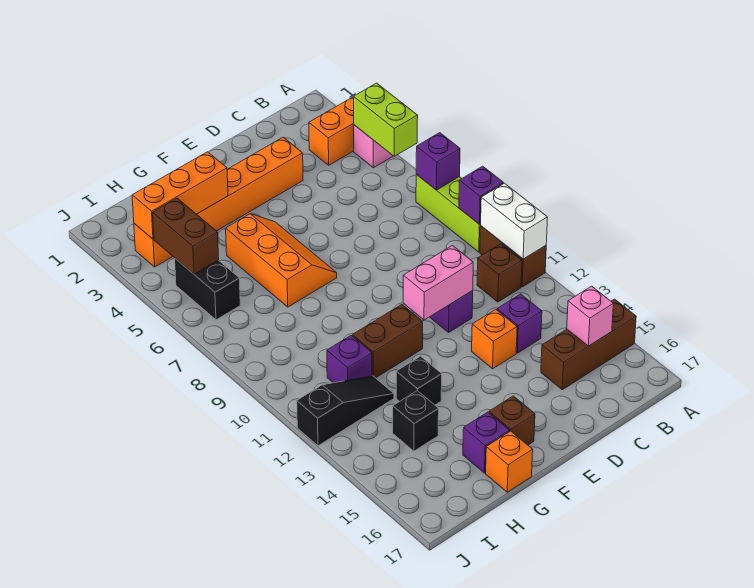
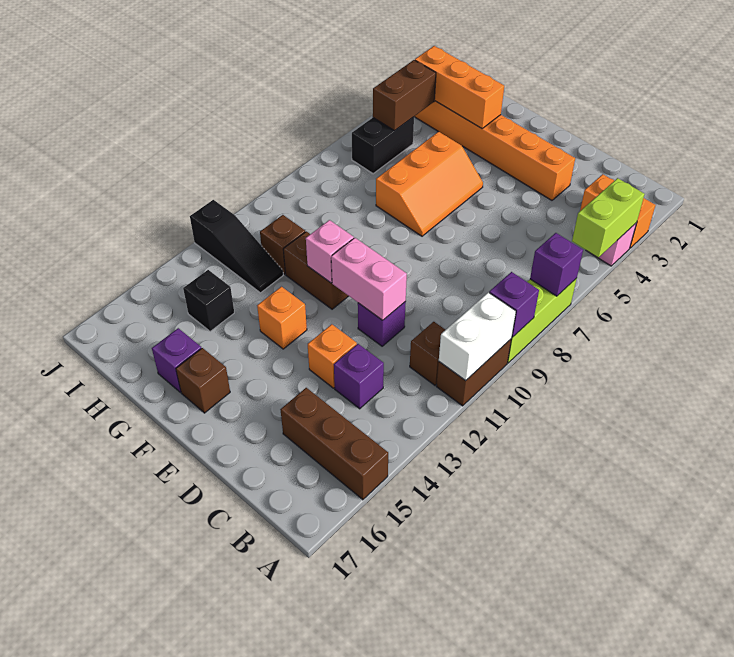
pink 1x1 brick [567,286,613,346] -> pink 1x1 brick moved to [306,220,354,283]
black 1x1 brick [396,356,442,405] -> none
orange 1x1 brick [486,431,533,492] -> orange 1x1 brick moved to [257,287,307,349]
purple 1x1 brick [327,335,372,383] -> brown 1x1 brick [260,215,305,274]

